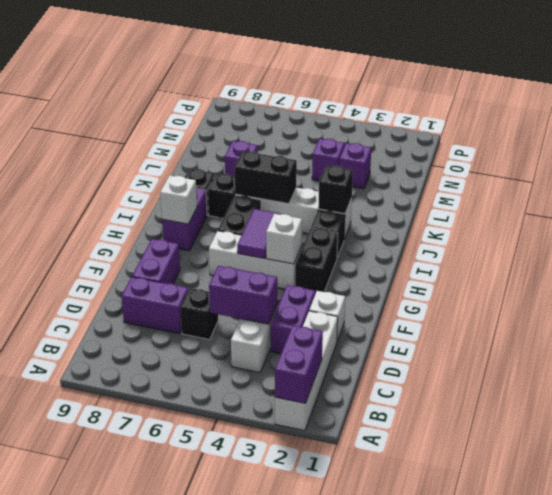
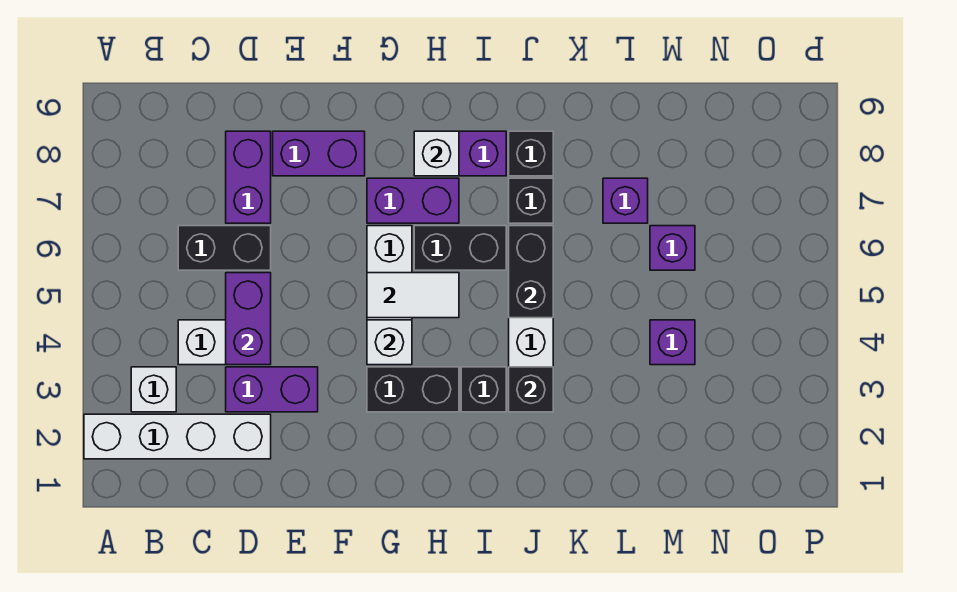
purple 1x2 brick [275,325,323,403] -> purple 1x2 brick moved to [367,178,459,223]
black 1x1 brick [180,288,219,339] -> black 1x2 brick [178,226,271,270]
white 1x1 brick [309,291,345,341] -> white 1x1 brick moved to [131,367,176,412]
purple 1x2 tile [237,209,281,259] -> white 1x2 tile [367,273,459,318]
purple 1x1 brick [339,143,371,189] -> purple 1x1 brick moved to [650,226,695,270]

